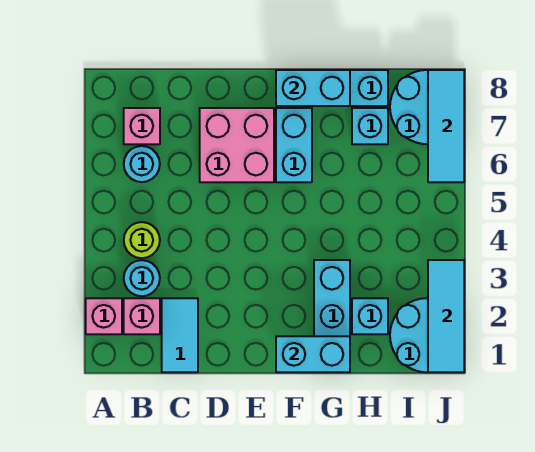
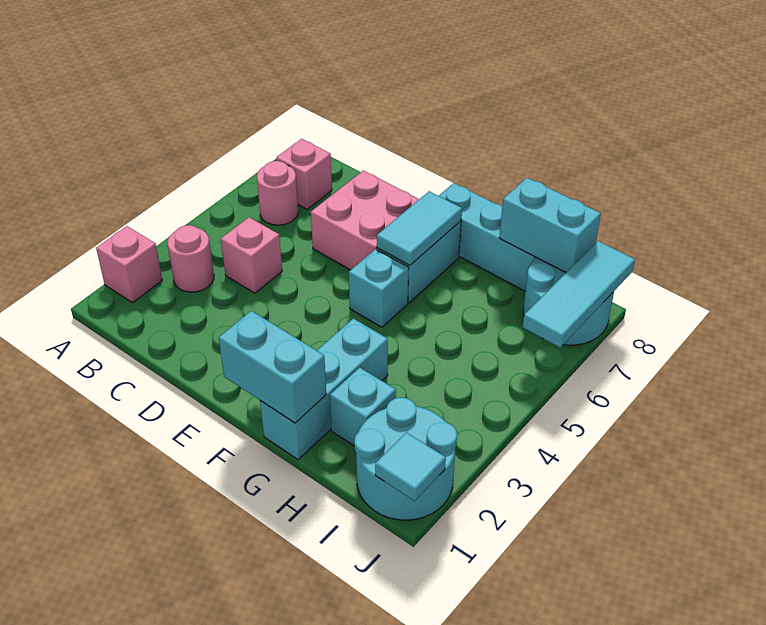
pink 1x1 brick [124,298,160,334] -> pink 1x1 brick moved to [221,217,282,293]
cyan 1x1 round brick [124,260,160,296] -> pink 1x1 round brick [167,225,214,292]
lime 1x1 round brick [124,222,160,258] -> none
cyan 1x1 round brick [124,146,160,182] -> pink 1x1 round brick [257,161,298,225]
cyan 1x2 tile [162,298,198,372] -> cyan 1x2 tile moved to [377,191,462,266]
cyan 1x2 brick [276,70,350,106] -> cyan 1x2 brick moved to [499,178,601,272]
cyan 1x1 brick [352,108,388,144] -> cyan 1x1 brick moved to [349,249,409,327]
cyan 1x3 tile [428,260,464,372] -> cyan 1x1 tile [375,432,446,501]

